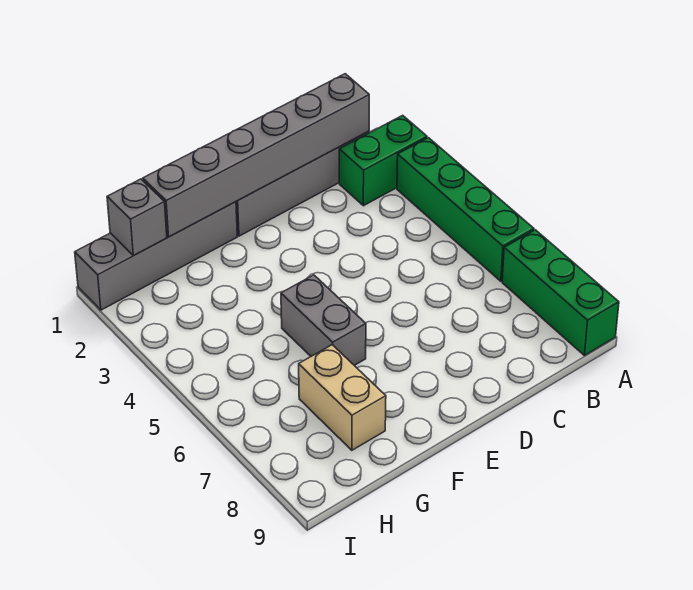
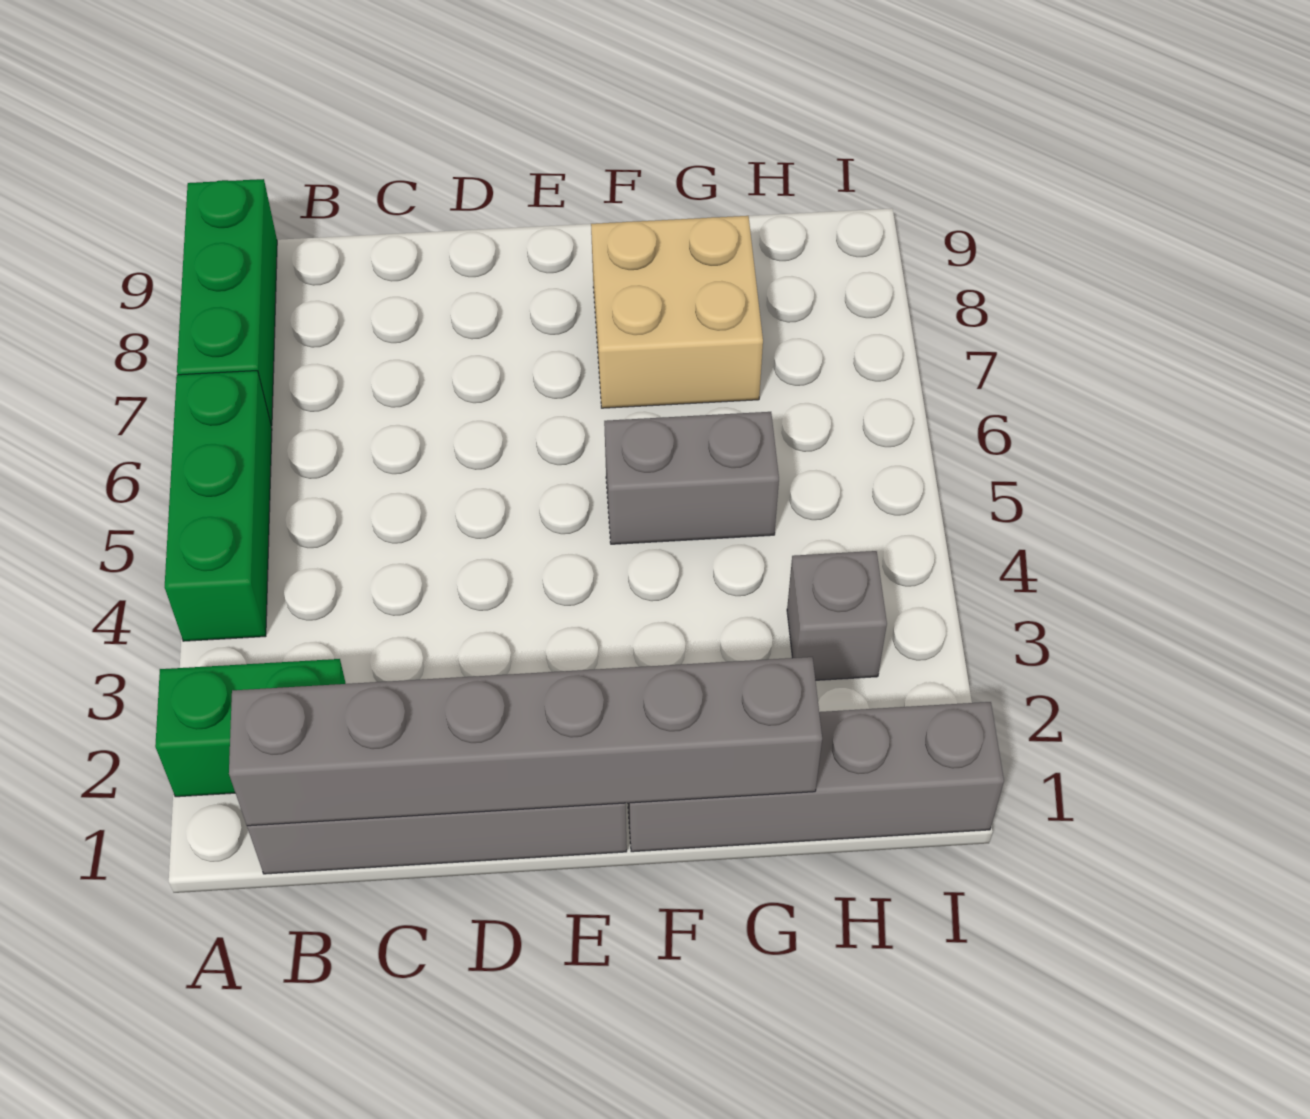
green 1x4 brick [397,138,534,281] -> green 1x3 brick [165,371,272,641]
grey 1x2 brick [281,275,366,365] -> grey 1x2 brick turned to [604,412,779,544]
tan 1x2 brick [299,345,386,450] -> tan 2x2 brick [591,216,763,408]
grey 1x1 brick [107,179,167,256] -> grey 1x1 brick moved to [787,551,887,680]

